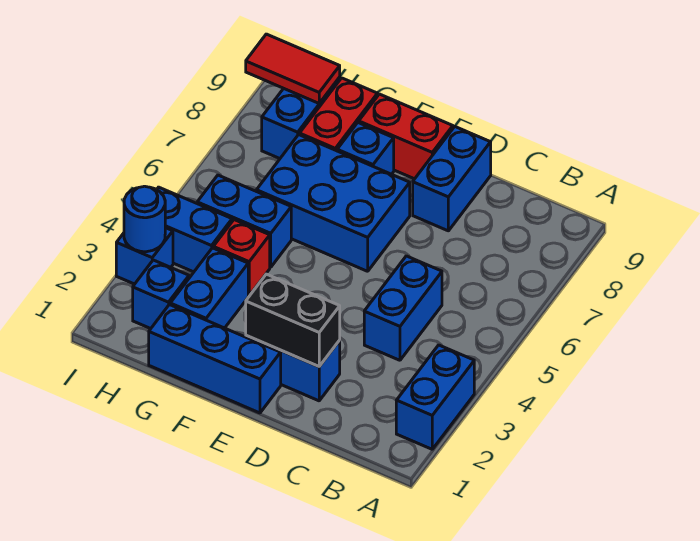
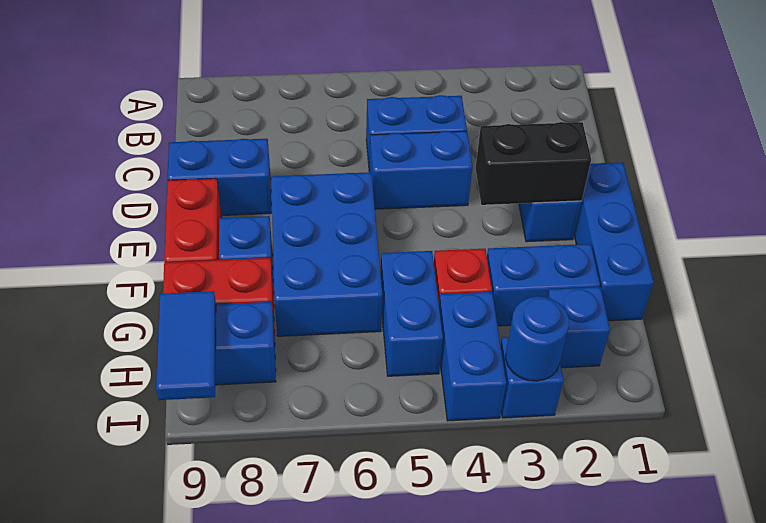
blue 1x2 brick [396,345,474,449] -> blue 1x2 brick moved to [369,131,473,209]
black 1x2 brick [246,274,340,366] -> black 1x2 brick turned to [476,122,591,205]
red 1x2 tile [246,34,340,103] -> blue 1x2 tile [156,291,216,400]

